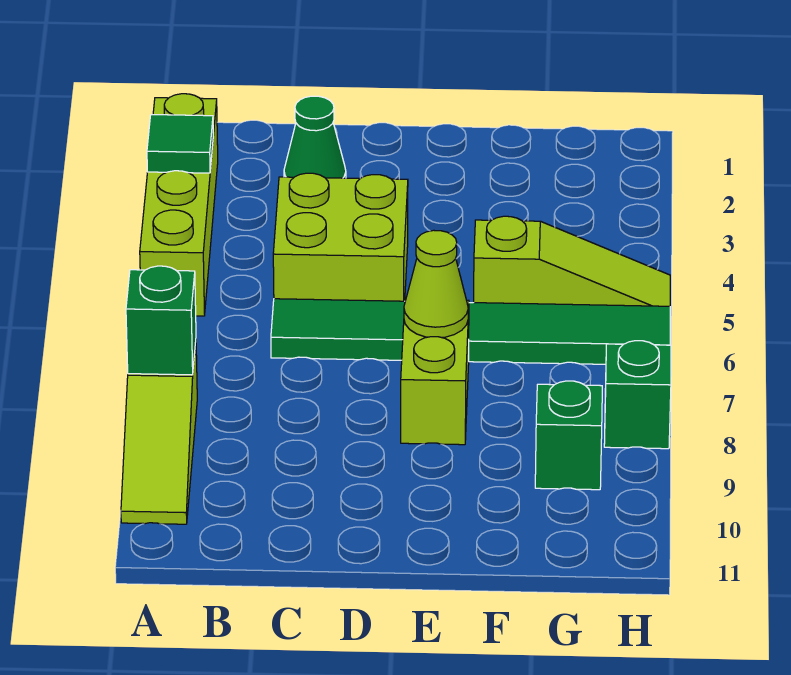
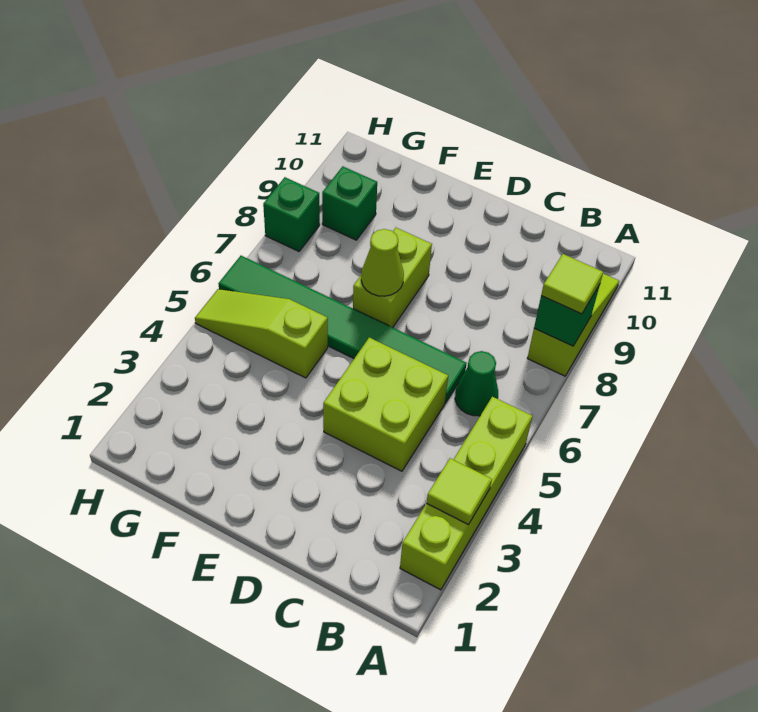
green 1x1 tile [147,115,213,173] -> lime 1x1 tile [427,458,492,525]
none -> lime 1x1 tile [541,254,603,314]
green 1x1 cone [284,96,346,178] -> green 1x1 cone moved to [455,351,498,416]

